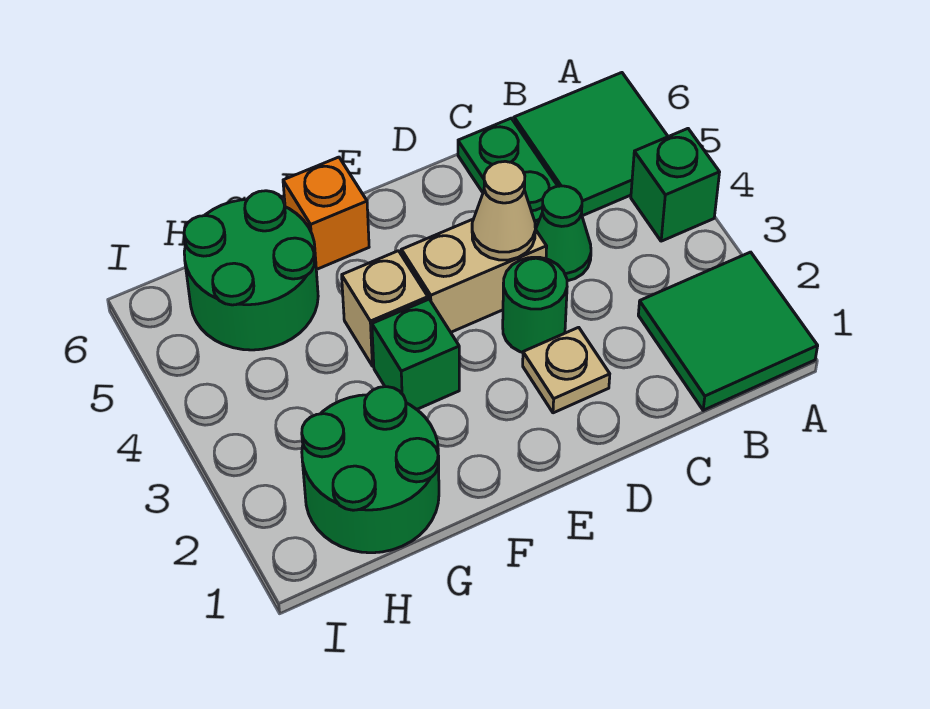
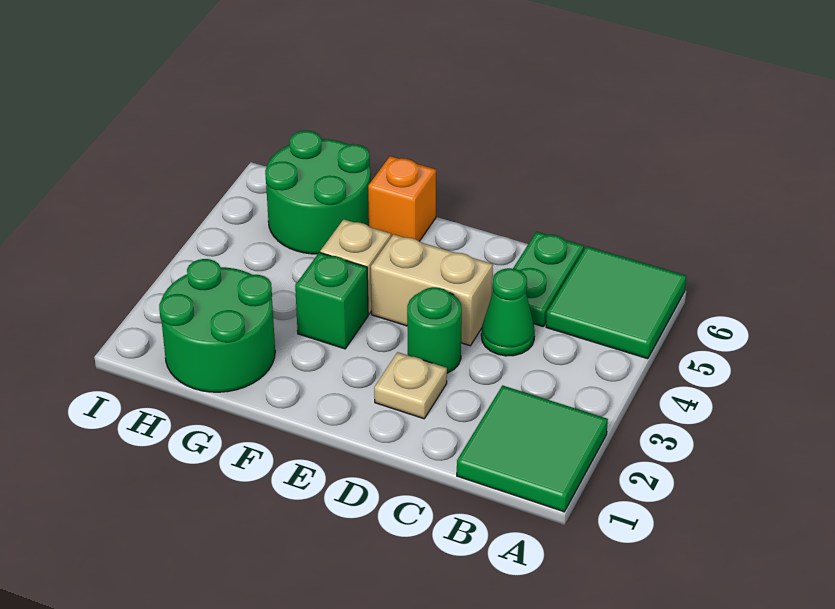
green 1x1 brick [631,129,720,241] -> none
tan 1x1 cone [472,161,535,260] -> none

